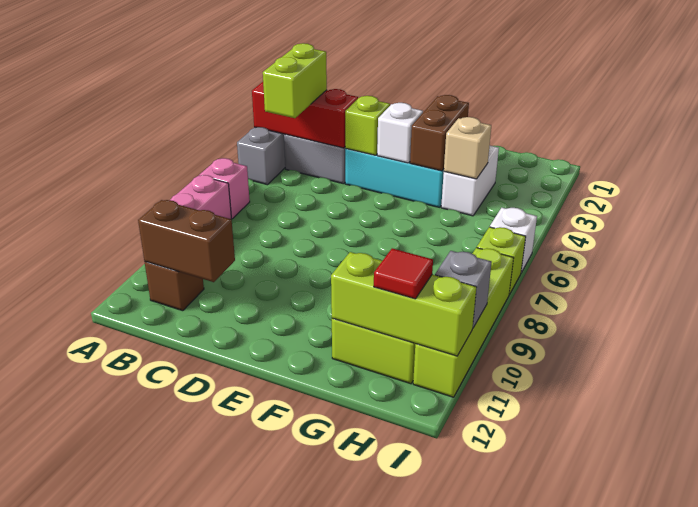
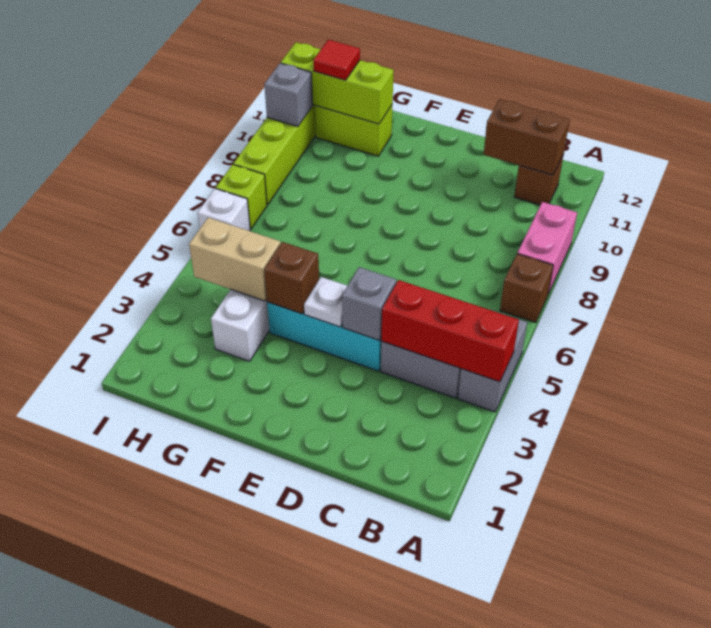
pink 1x1 brick [200,158,250,219] -> brown 1x1 brick [500,254,553,322]
lime 1x2 brick [263,43,327,118] -> none
lime 1x1 brick [345,96,390,155] -> grey 1x1 brick [342,267,396,340]
white 1x1 brick [377,103,423,163] -> white 1x1 plate [304,277,347,327]
brown 1x2 brick [410,95,469,171] -> brown 1x1 brick [264,242,319,314]
tan 1x1 brick [444,117,491,179] -> tan 1x2 brick [189,218,280,301]

